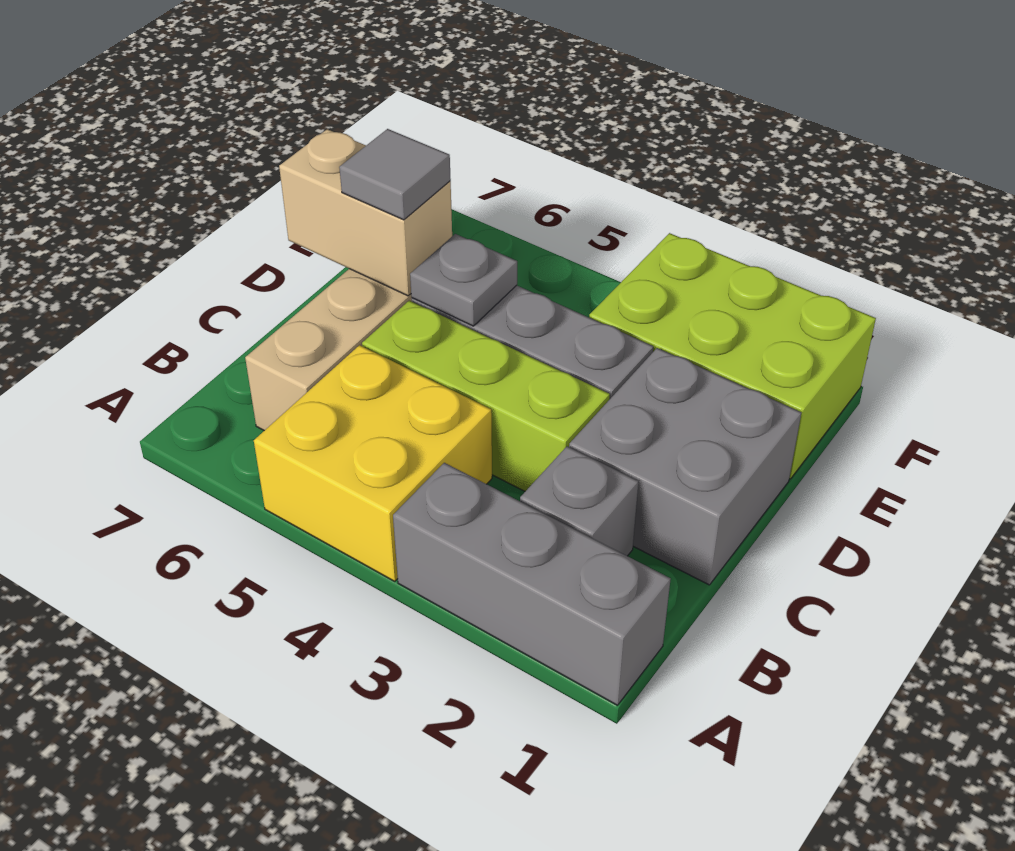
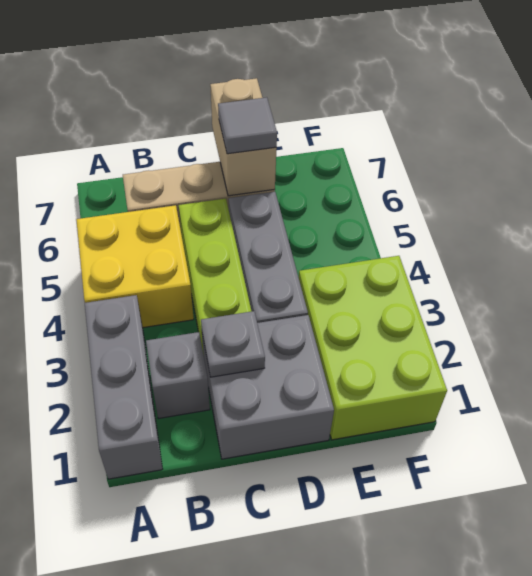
grey 1x1 plate [410,234,517,326] -> grey 1x1 plate moved to [201,311,265,377]

